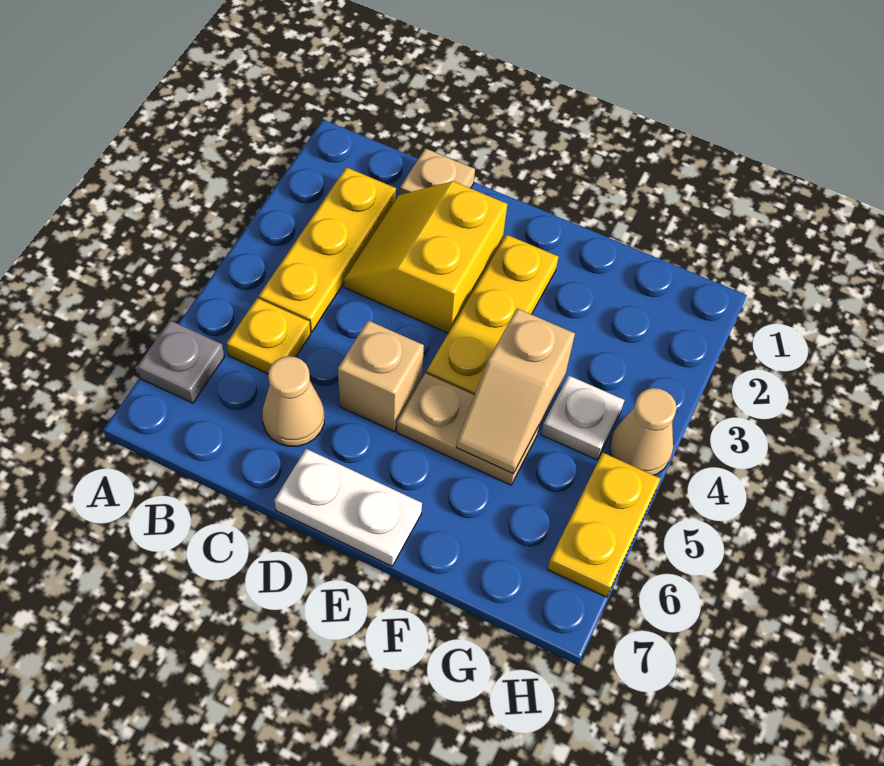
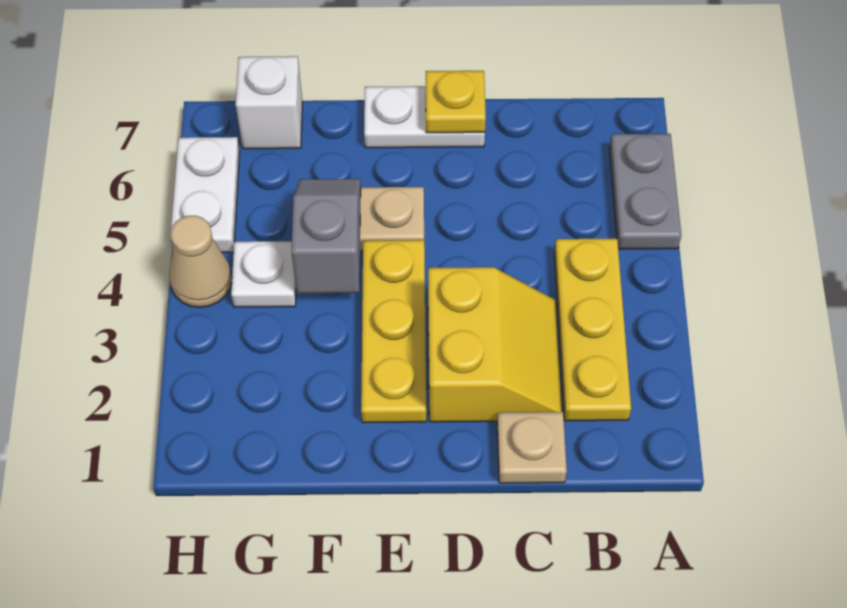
grey 1x1 plate [137,321,225,403] -> grey 1x2 plate [609,134,681,249]
yellow 1x1 plate [226,298,310,374] -> yellow 1x1 plate moved to [426,71,486,133]
tan 1x1 cone [262,356,324,446] -> none
tan 1x1 brick [338,320,424,431] -> none
tan 1x2 slope [456,308,575,474] -> grey 1x2 slope [292,179,361,293]
none -> white 1x1 brick [236,56,302,149]
yellow 1x2 plate [548,453,660,597] -> white 1x2 plate [170,137,240,252]

